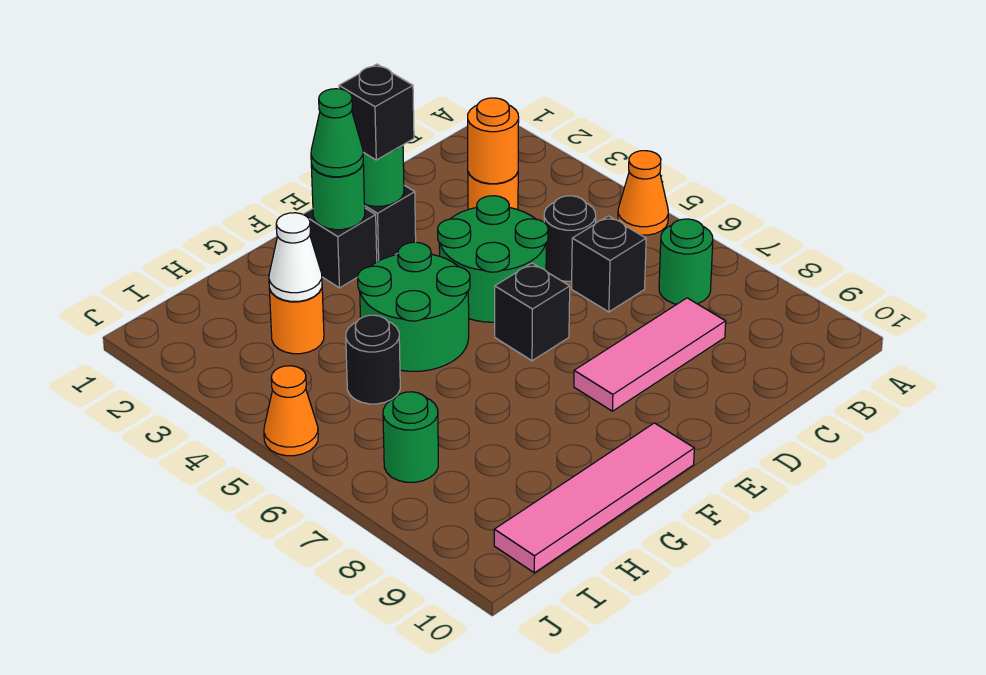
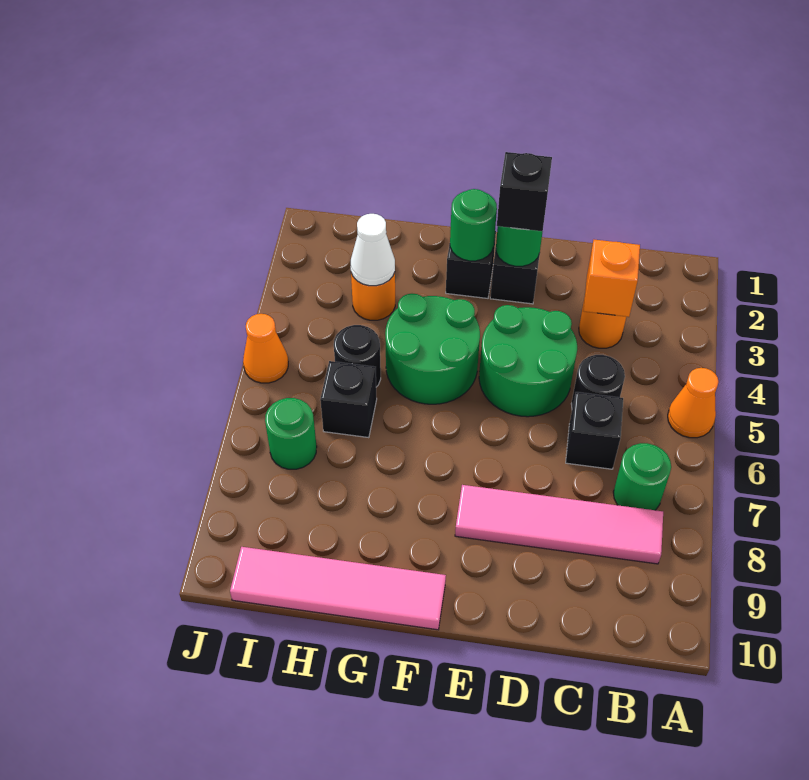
orange 1x1 round brick [468,98,519,184] -> orange 1x1 brick [583,240,640,317]
pink 1x3 tile [574,298,726,411] -> pink 1x4 tile [455,485,663,564]
black 1x1 brick [495,263,570,361] -> black 1x1 brick moved to [320,361,377,438]
green 1x1 cone [311,89,363,177] -> none

